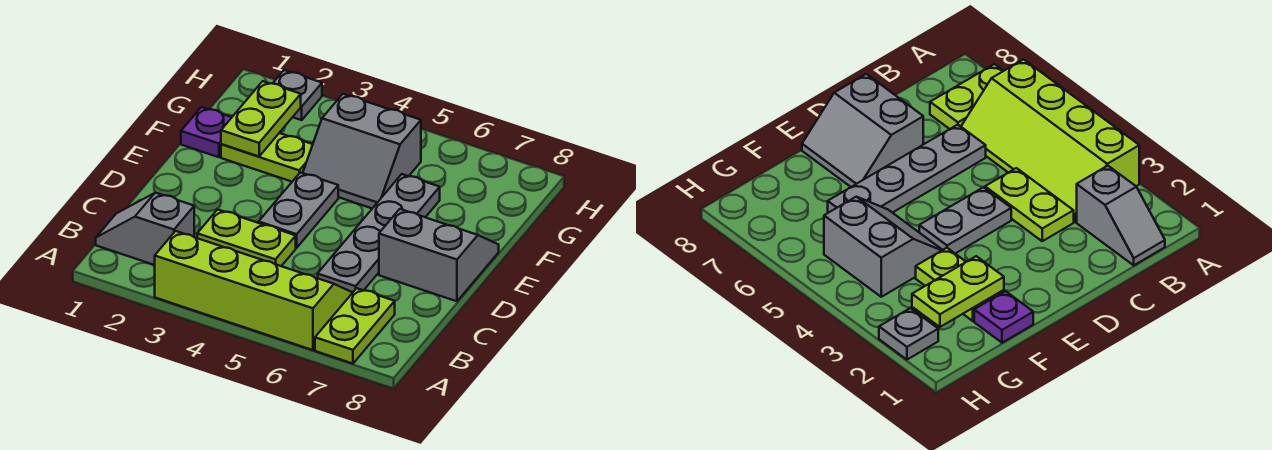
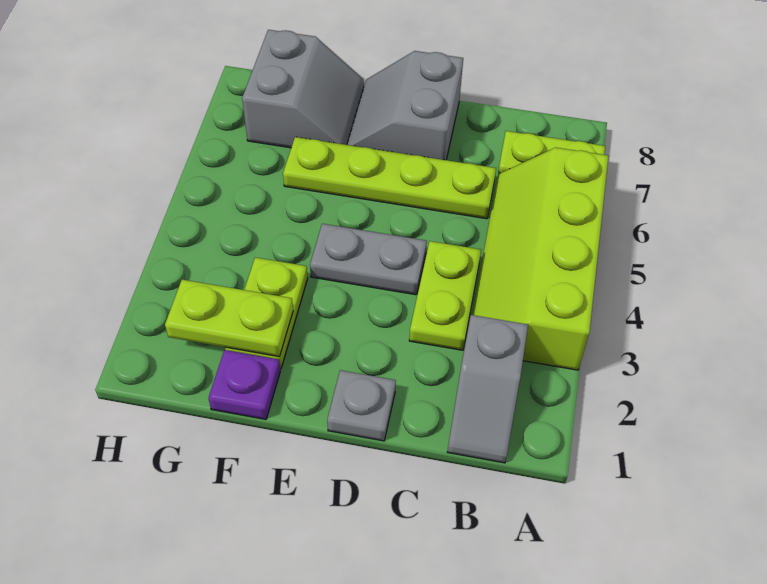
grey 1x4 plate [318,174,440,292] -> lime 1x4 plate [283,137,496,219]
grey 2x2 slope [303,94,421,208] -> grey 2x2 slope moved to [242,30,364,148]
grey 1x1 plate [272,70,322,120] -> grey 1x1 plate moved to [327,370,396,441]

